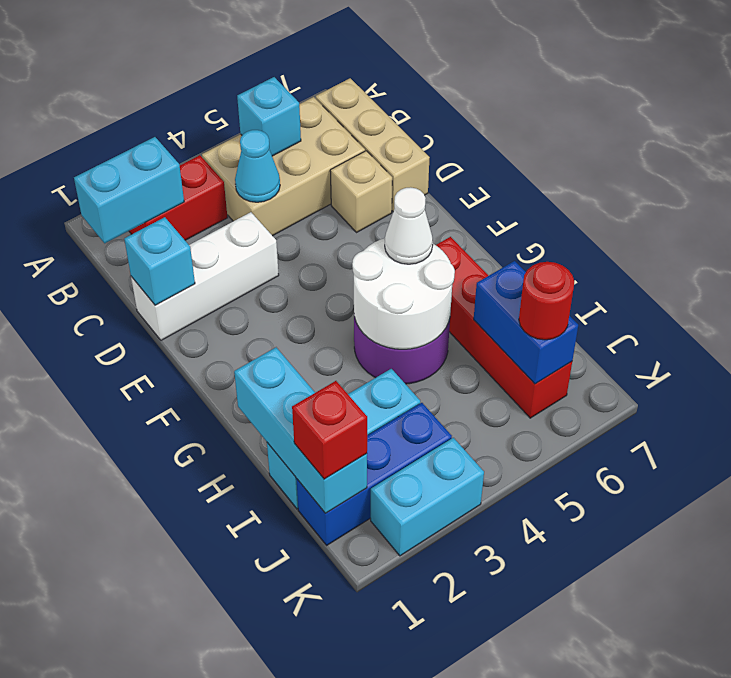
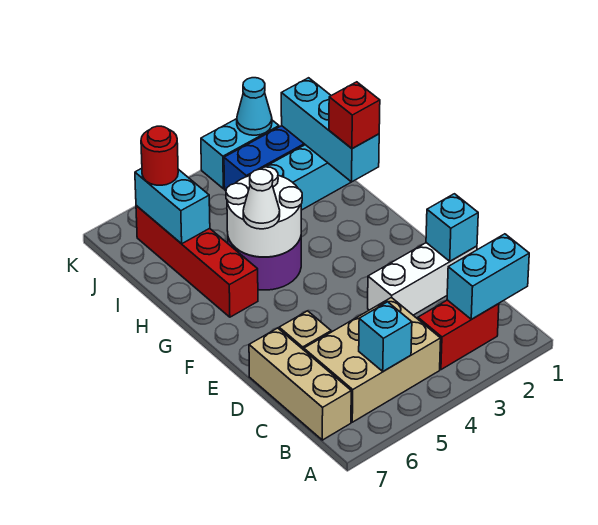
cyan 1x1 cone [235,130,280,202] -> cyan 1x1 cone moved to [237,78,272,135]
blue 1x2 brick [474,261,578,384] -> cyan 1x2 brick [135,168,210,244]
red 1x1 brick [292,381,367,479] -> red 1x1 brick moved to [329,82,380,149]

